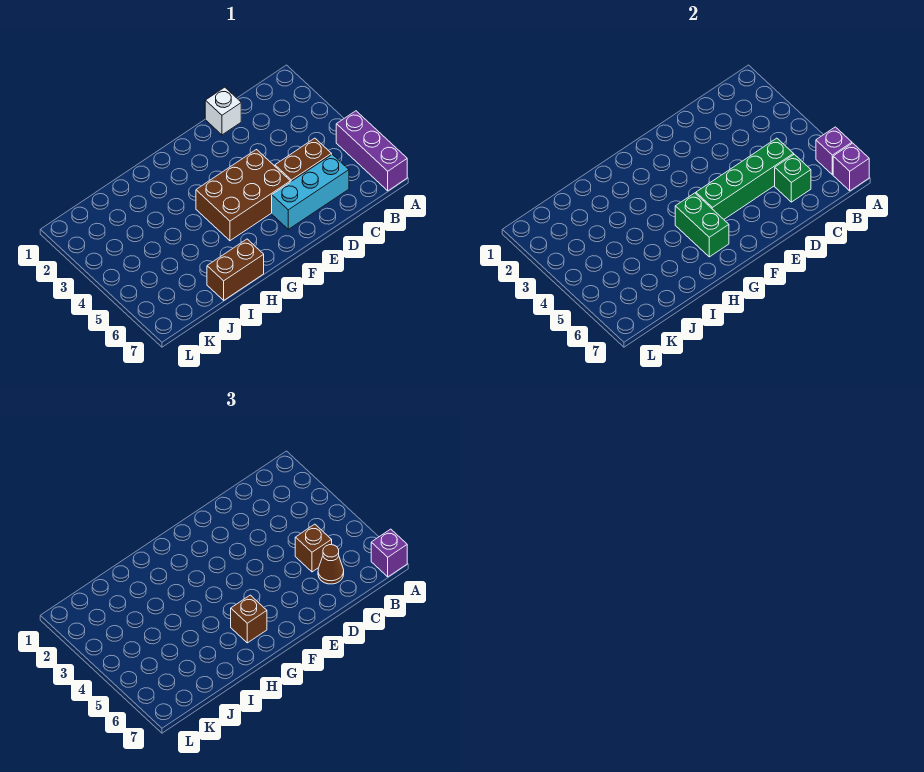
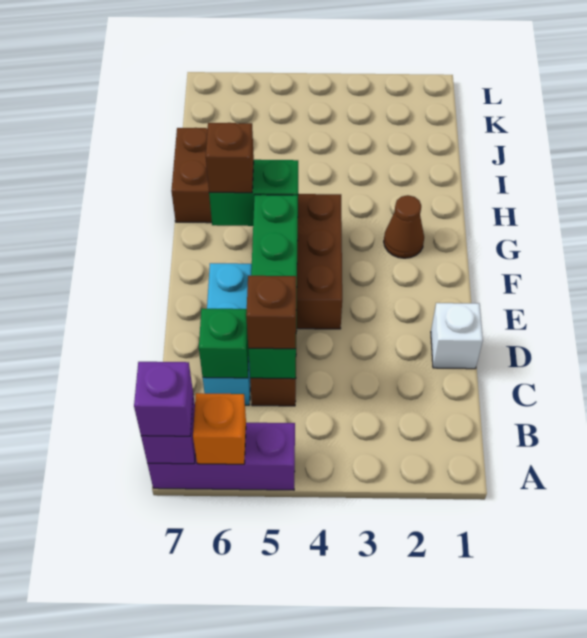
purple 1x1 brick [816,127,852,175] -> orange 1x1 brick [193,393,246,464]
brown 1x1 cone [318,545,344,584] -> brown 1x1 cone moved to [384,195,424,258]

